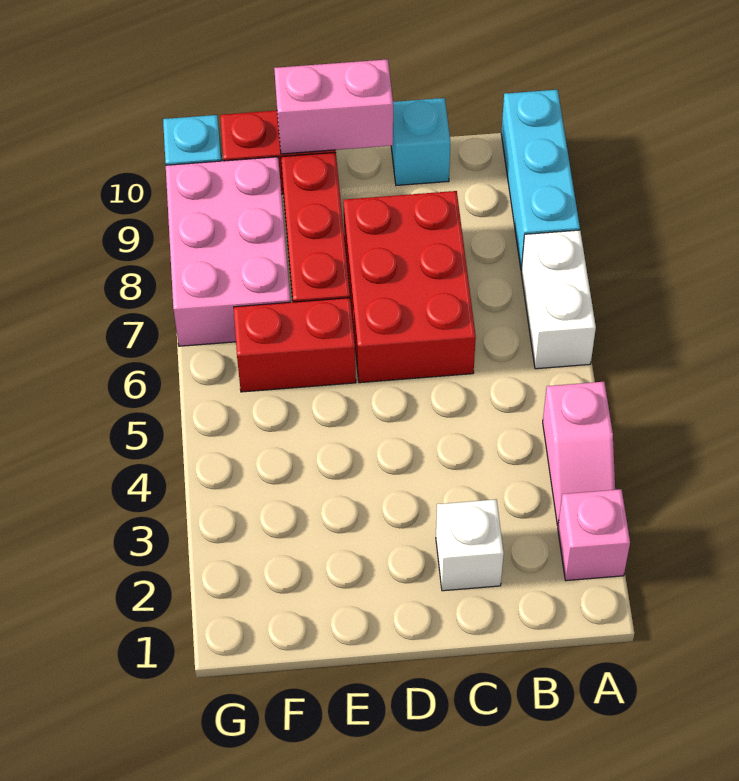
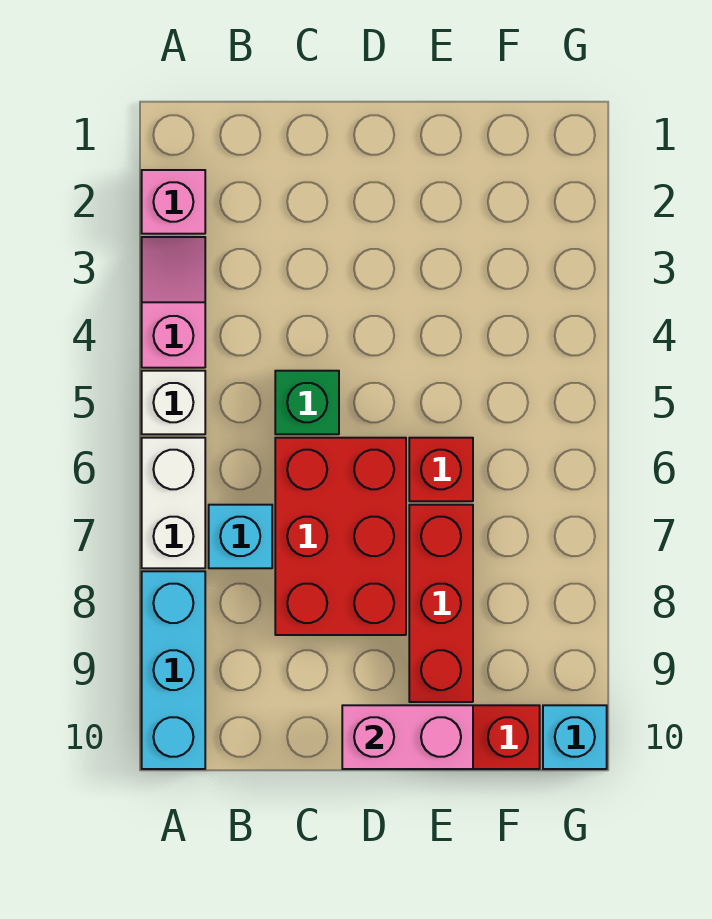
white 1x1 brick [436,499,504,591] -> white 1x1 brick moved to [142,371,205,434]
none -> green 1x1 brick [275,371,339,434]
cyan 1x1 brick [391,98,450,185] -> cyan 1x1 brick moved to [209,505,272,568]
red 1x2 brick [234,298,356,392] -> red 1x1 brick [409,438,473,501]
pink 2x3 brick [166,157,290,346] -> none

